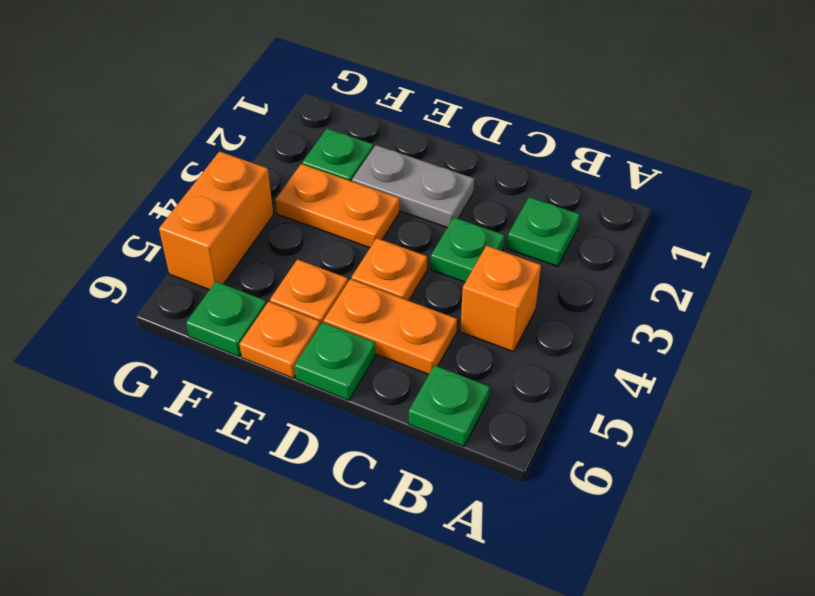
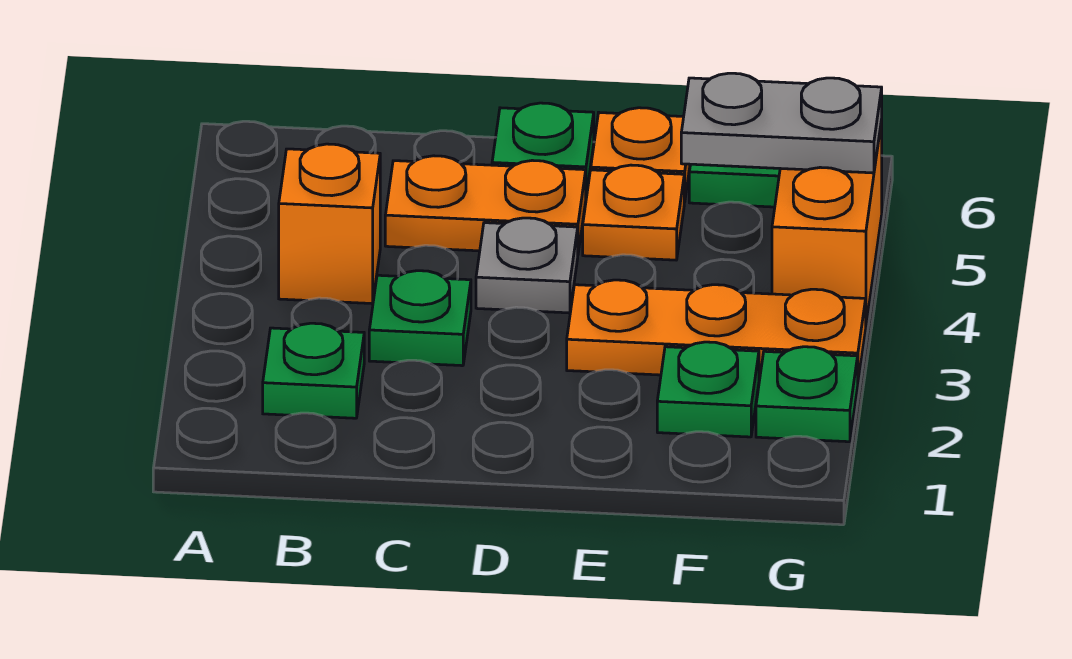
green 1x1 plate [409,365,490,446] -> green 1x1 plate moved to [756,347,858,442]
grey 1x2 plate [352,145,474,228] -> grey 1x2 plate moved to [681,73,882,173]
orange 1x1 plate [351,238,427,301] -> grey 1x1 plate [476,218,578,313]
orange 1x2 plate [275,164,399,248] -> orange 1x3 plate [567,280,866,380]

